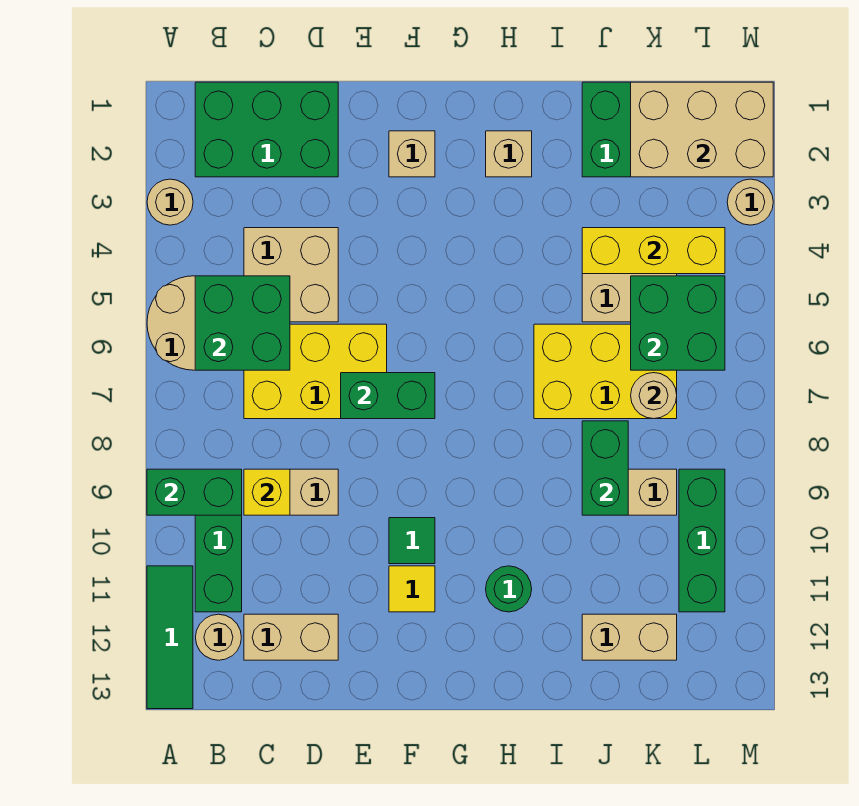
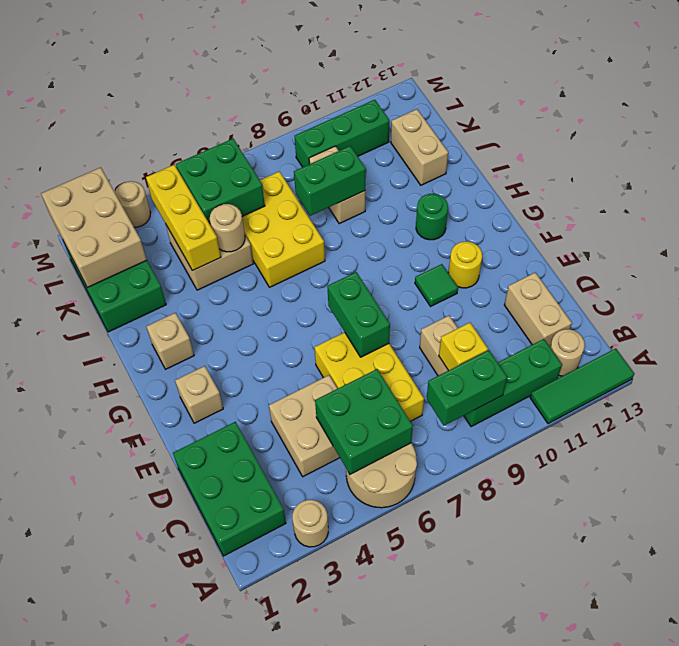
green 1x2 brick [147,469,242,515] -> green 1x2 brick turned to [427,350,507,425]
yellow 1x1 tile [389,566,435,612] -> yellow 1x1 round brick [448,241,482,288]
tan 1x1 round brick [631,373,677,419] -> tan 1x1 round brick moved to [210,204,245,252]

